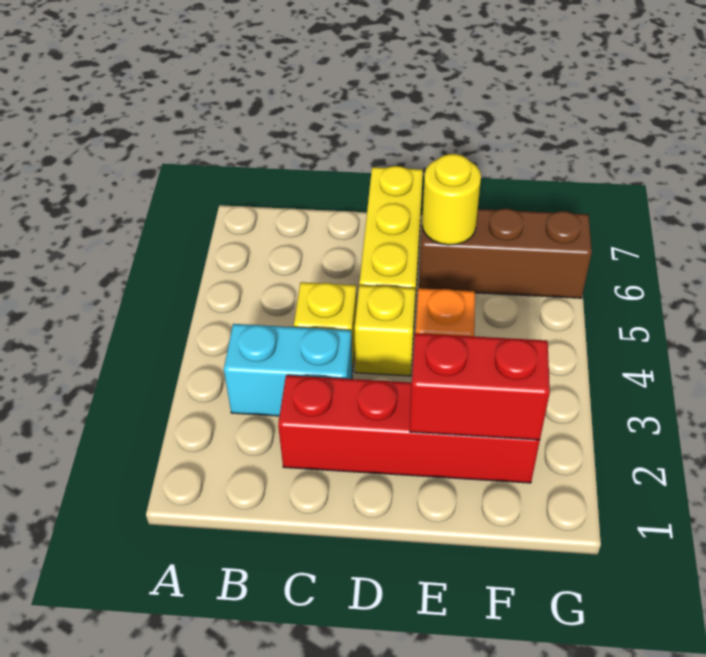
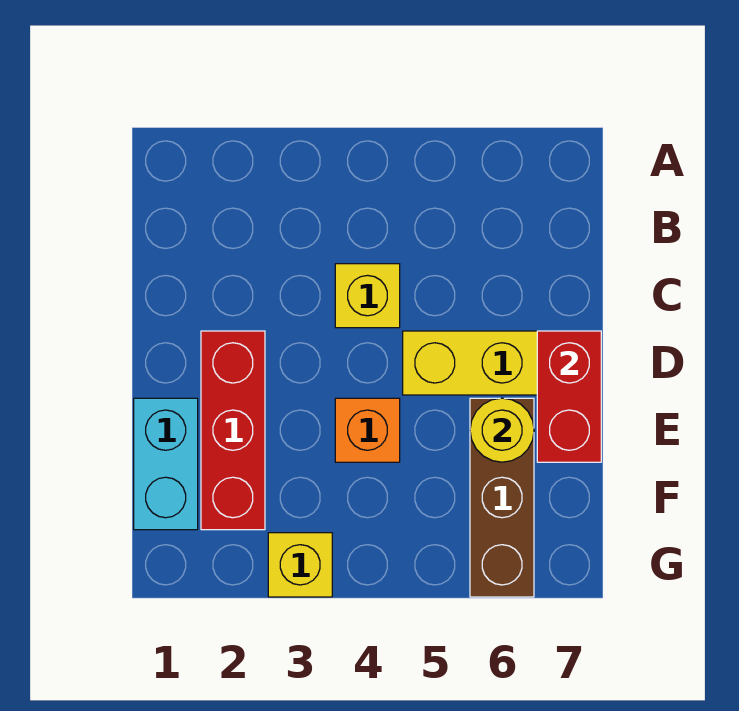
cyan 1x2 brick [224,324,352,416] -> cyan 1x2 brick moved to [134,398,198,530]
red 1x4 brick [278,375,540,483] -> red 1x3 brick [201,331,265,530]
yellow 1x1 brick [355,285,415,376] -> yellow 1x1 brick moved to [268,533,332,597]
red 1x2 brick [410,333,550,440] -> red 1x2 brick moved to [537,331,601,462]

